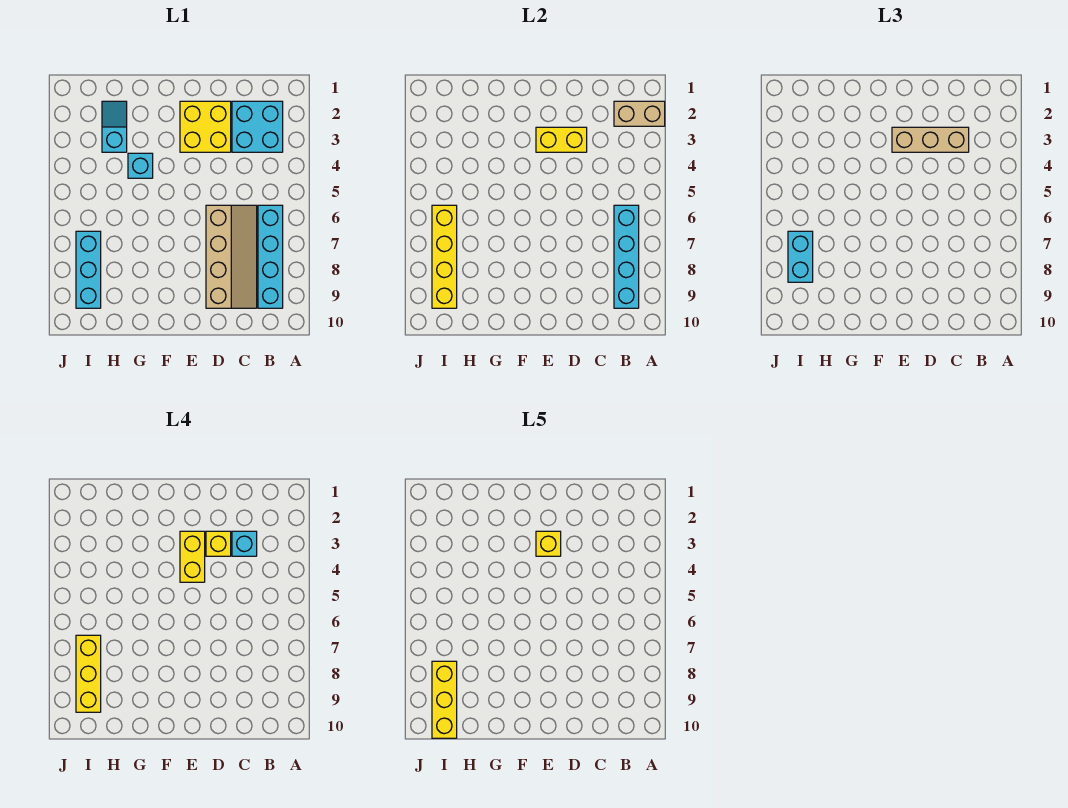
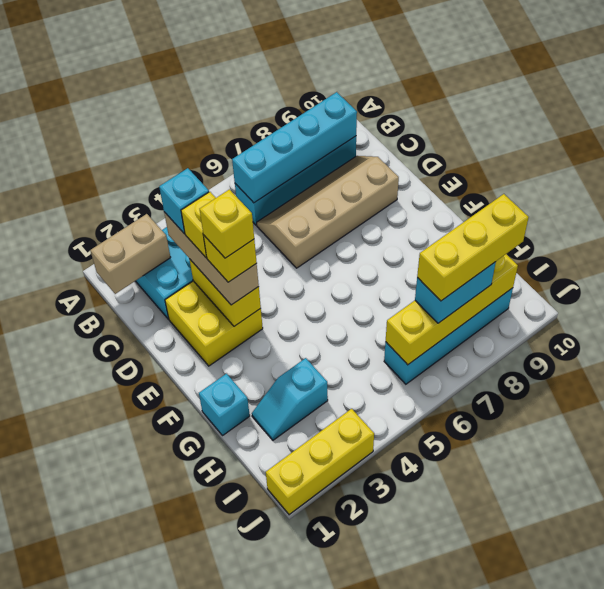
tan 1x2 brick [614,101,665,126] -> tan 1x2 brick turned to [90,214,171,294]
yellow 1x2 brick [180,531,205,582] -> yellow 1x1 brick [204,236,257,282]
cyan 1x1 brick [128,153,153,178] -> cyan 1x1 brick moved to [199,374,250,435]
cyan 1x3 brick [76,231,101,308] -> cyan 1x4 brick [384,288,513,384]
yellow 1x3 brick [432,661,457,738] -> yellow 1x3 brick moved to [266,409,374,515]

